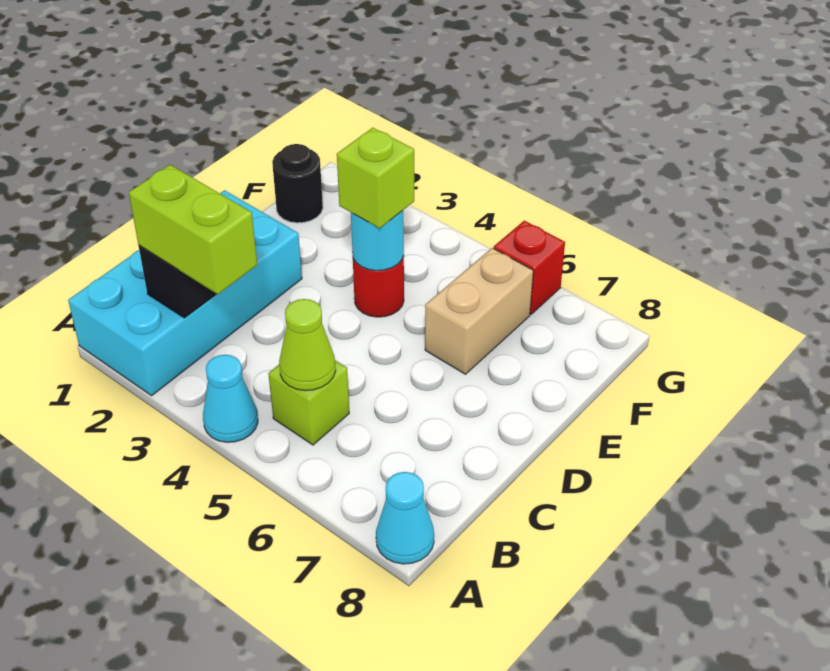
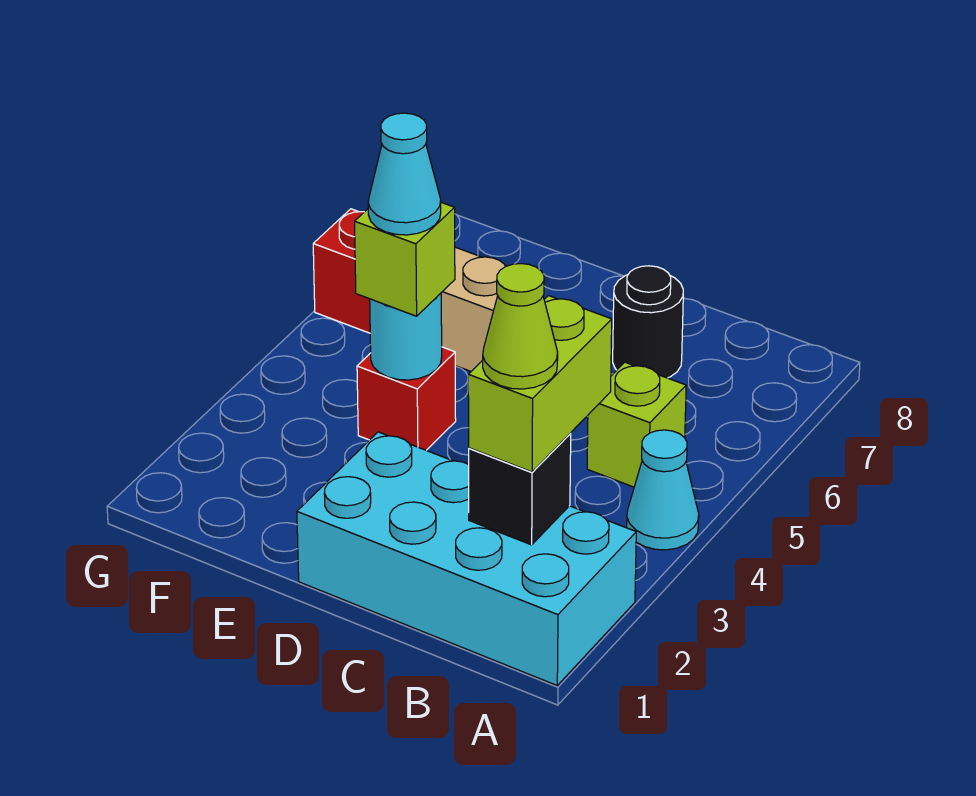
cyan 1x1 cone [376,472,434,564] -> cyan 1x1 cone moved to [368,113,441,235]
lime 1x1 cone [279,299,336,391] -> lime 1x1 cone moved to [483,264,558,389]
red 1x1 round brick [353,256,404,317] -> red 1x1 brick [357,347,456,450]
black 1x1 round brick [272,144,323,223] -> black 1x1 round brick moved to [613,266,683,378]

